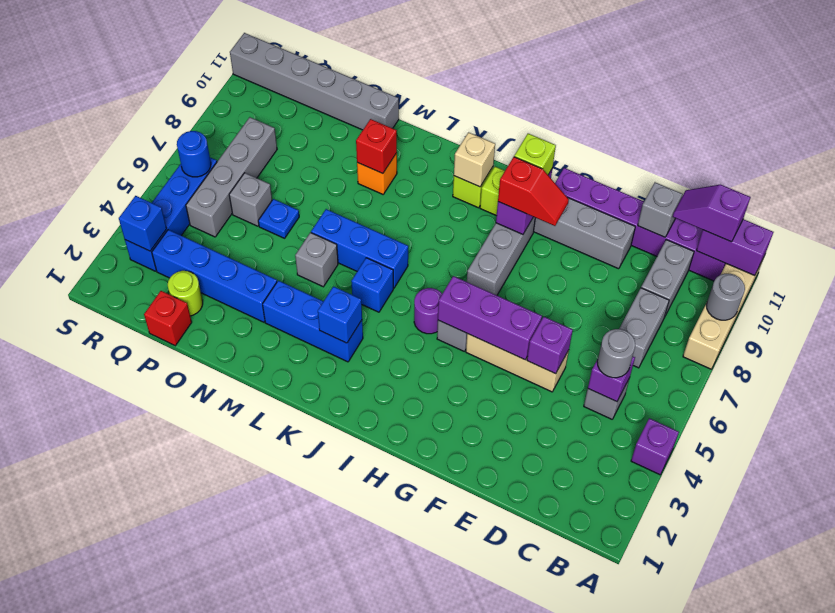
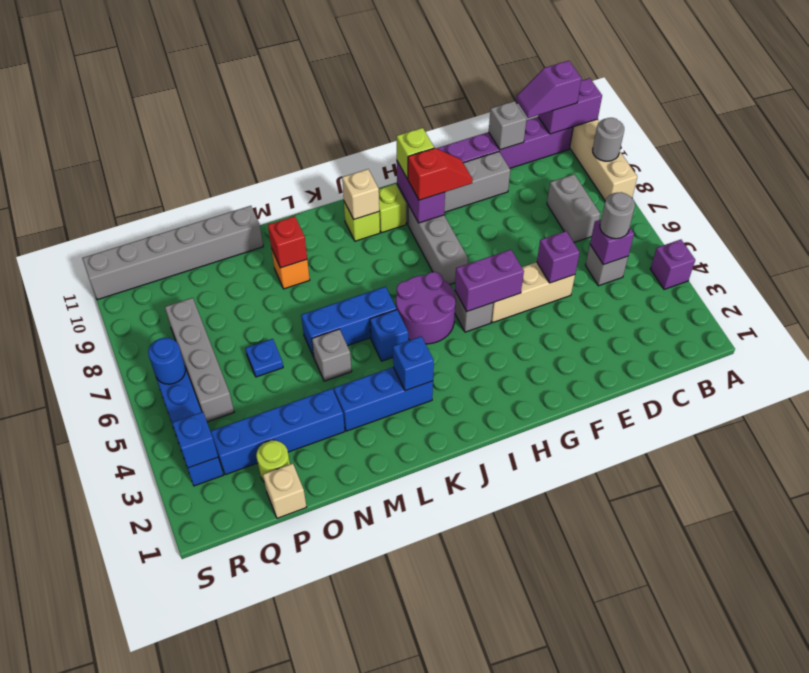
grey 1x2 brick [641,240,694,316] -> none
purple 1x3 brick [438,276,542,360] -> purple 1x2 brick [455,250,524,311]
purple 1x1 round brick [414,288,442,334] -> purple 2x2 round brick [396,272,456,344]
red 1x1 brick [144,291,192,346] -> tan 1x1 brick [263,464,306,518]
grey 1x1 brick [229,173,272,226] -> none

